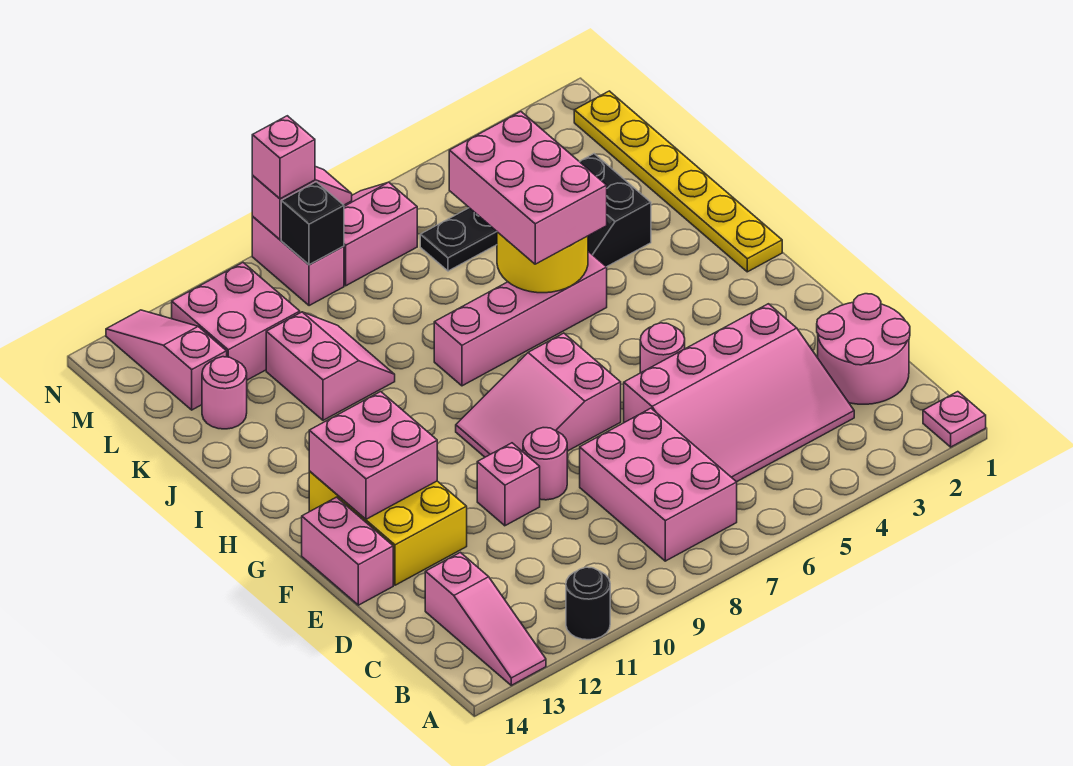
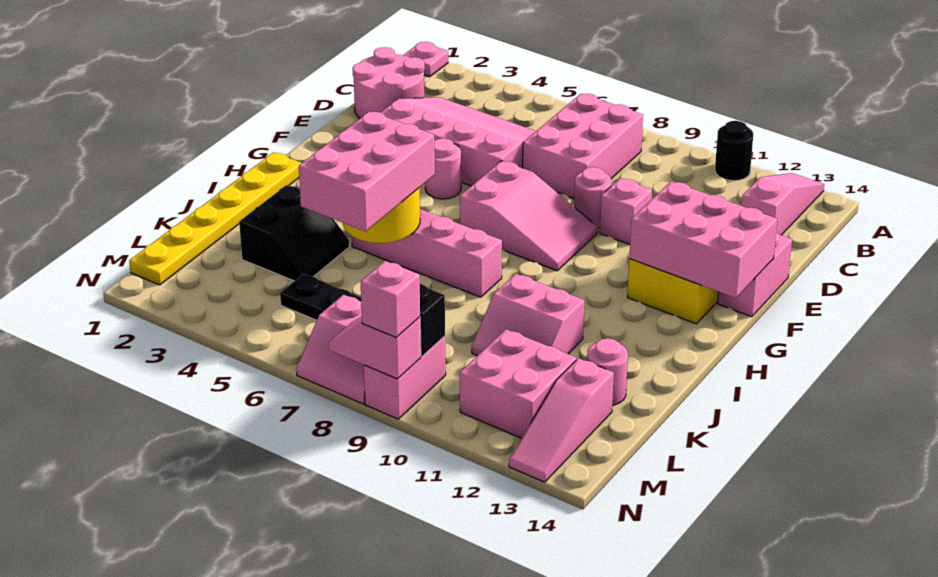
pink 2x2 brick [309,392,437,519] -> pink 2x3 brick [629,181,777,298]
pink 2x2 slope [266,312,395,420] -> pink 2x2 slope turned to [472,274,584,356]

